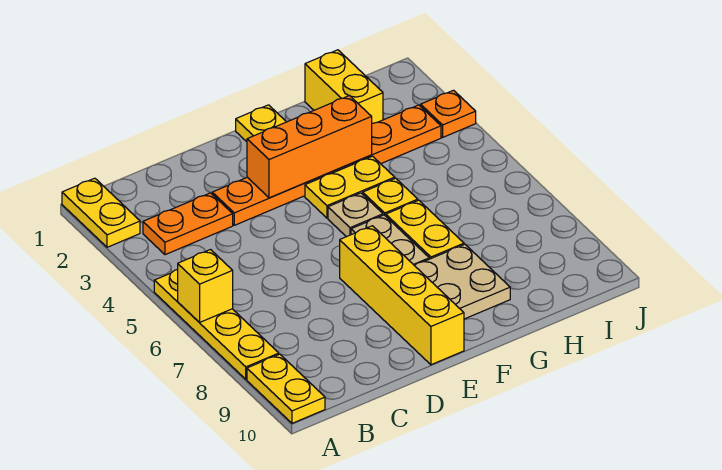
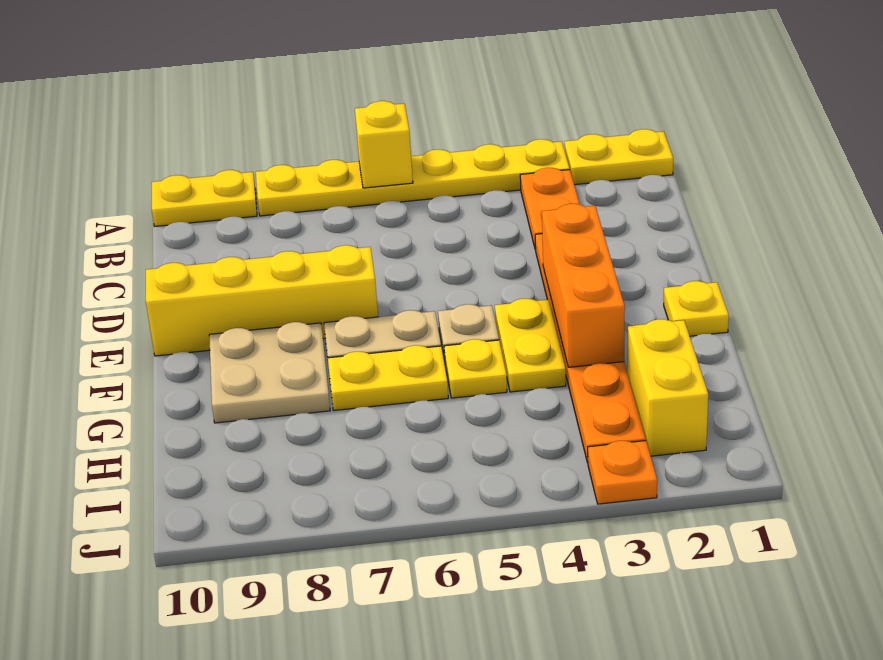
yellow 1x4 plate [154,270,279,379] -> yellow 1x6 plate [256,139,570,216]
yellow 1x2 brick [305,50,383,123] -> yellow 1x2 brick turned to [627,319,708,456]

